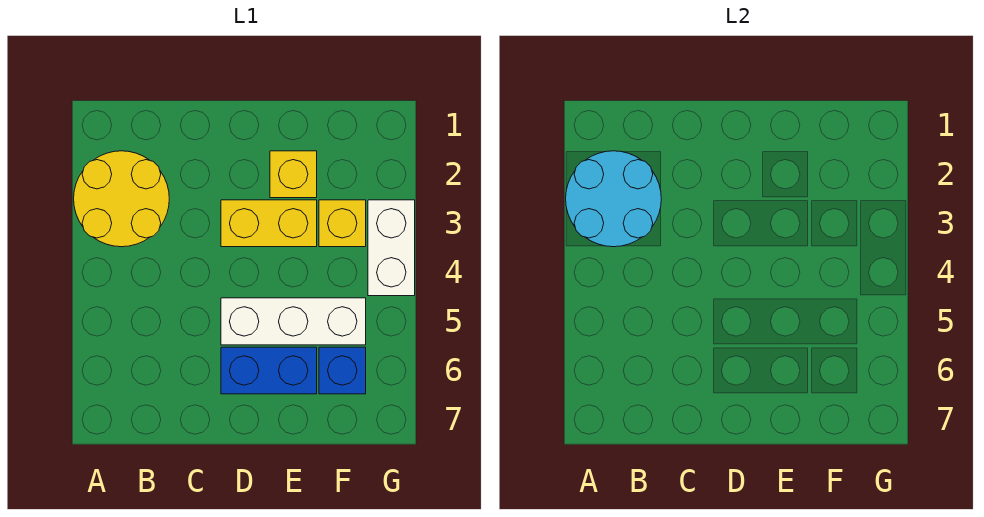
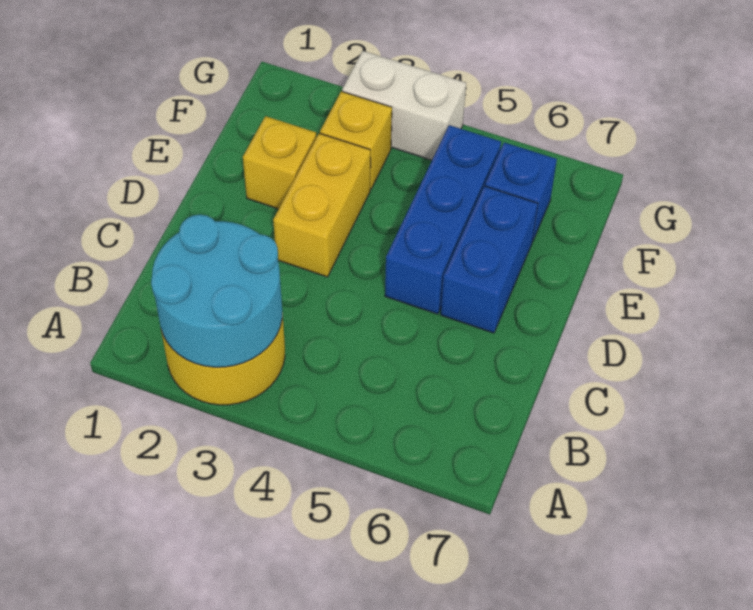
white 1x3 brick [221,298,366,345] -> blue 1x3 brick [385,125,501,314]

